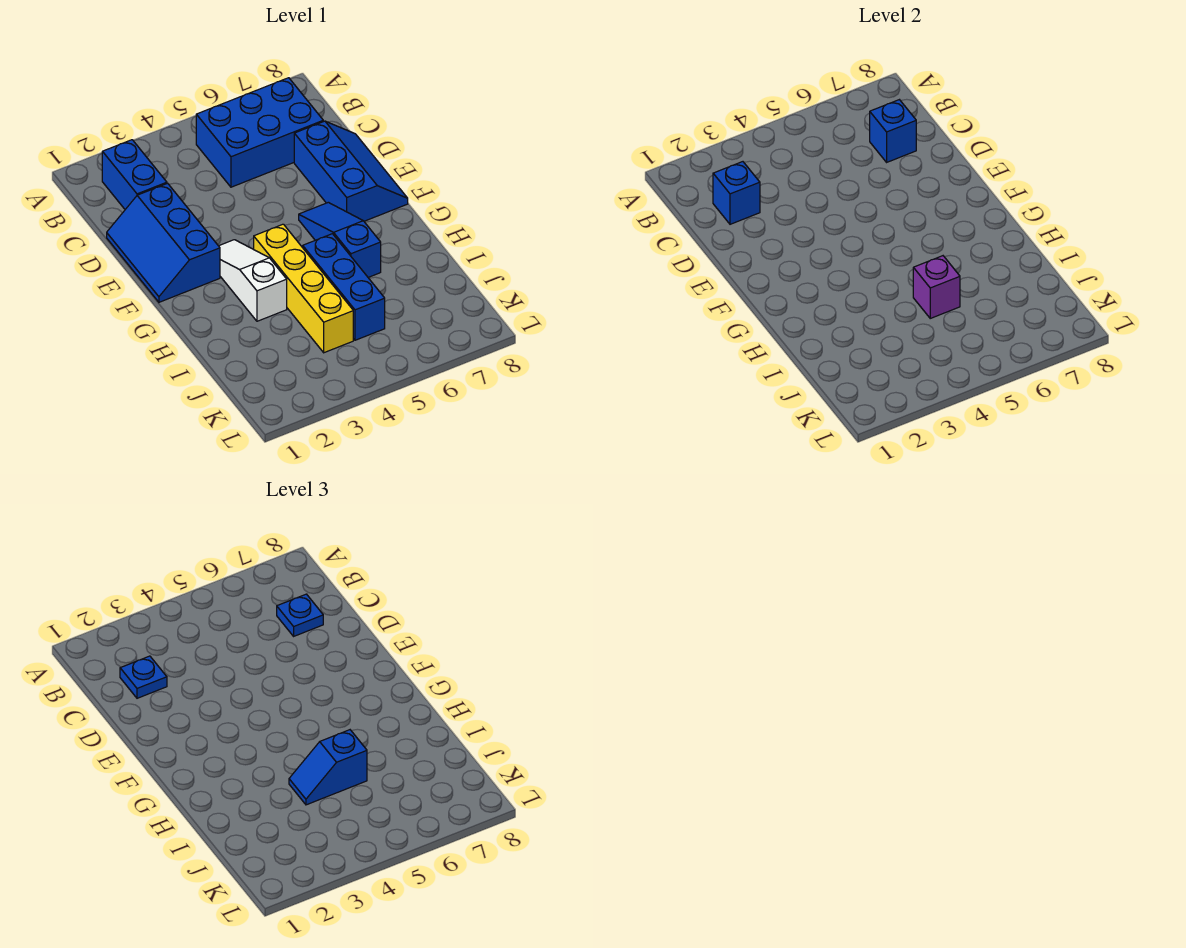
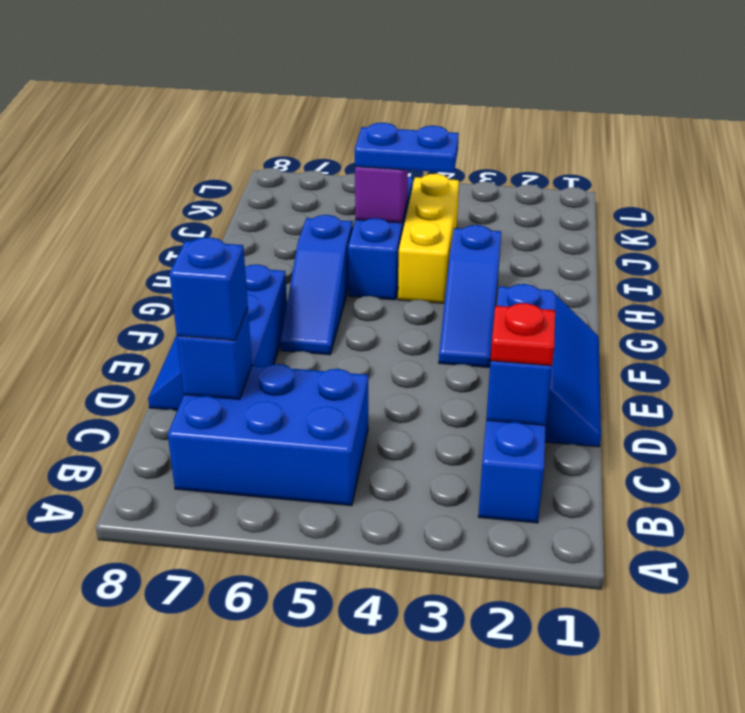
blue 1x1 plate [120,656,167,698] -> red 1x1 plate [490,303,555,366]
blue 1x1 plate [277,594,323,636] -> blue 1x1 brick [169,237,248,340]
white 1x3 slope [219,240,287,321] -> blue 1x3 slope [439,225,501,367]
yellow 1x4 brick [254,224,353,353] -> yellow 1x3 brick [398,174,459,303]
blue 1x2 slope [289,730,367,805] -> blue 1x2 plate [355,123,459,173]

